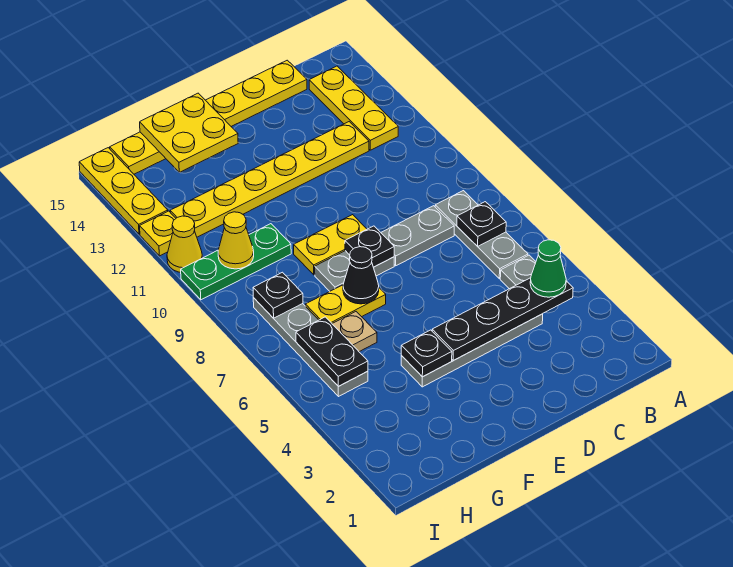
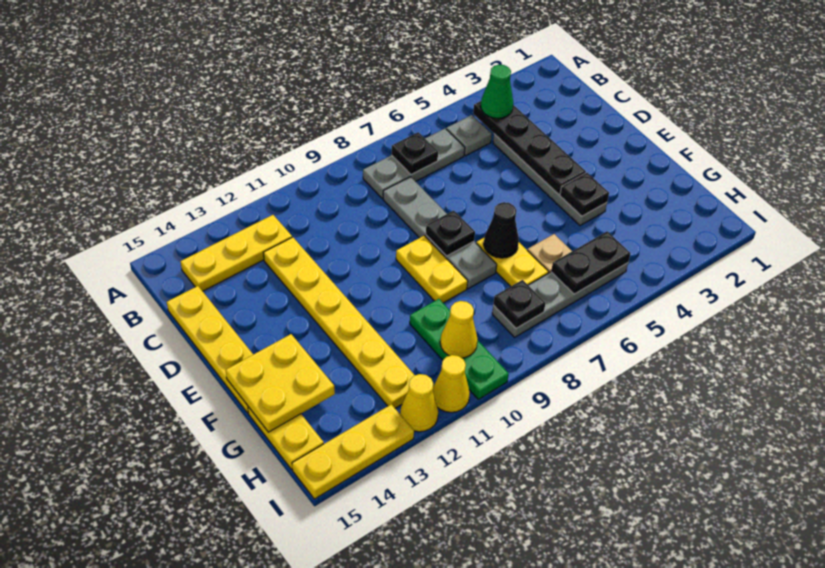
yellow 1x1 plate [140,211,176,256] -> yellow 1x1 cone [400,374,438,432]

